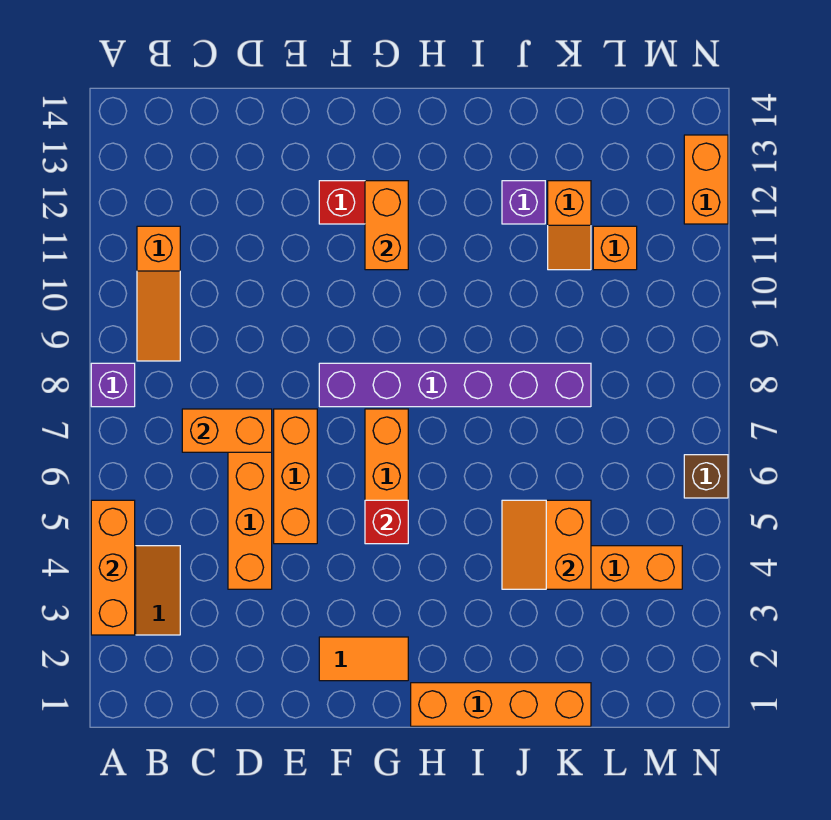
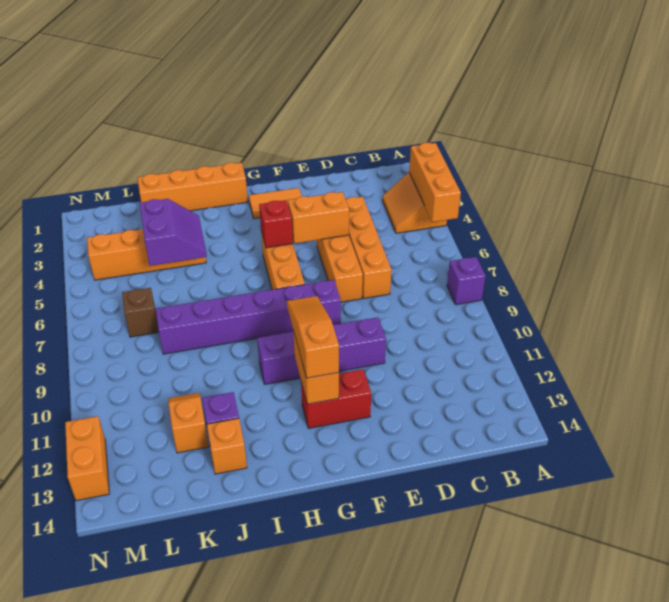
orange 1x3 slope [137,226,180,361] -> orange 1x3 slope moved to [287,296,339,378]
orange 1x2 brick [182,409,272,452] -> orange 1x2 brick moved to [288,192,349,243]
none -> purple 1x4 brick [257,317,386,384]
orange 2x2 slope [502,500,591,589] -> purple 2x2 slope [140,199,207,266]
orange 1x1 brick [593,226,637,270] -> orange 1x1 brick moved to [207,418,247,474]
brown 1x1 brick [684,455,728,498] -> brown 1x1 brick moved to [122,288,159,337]

